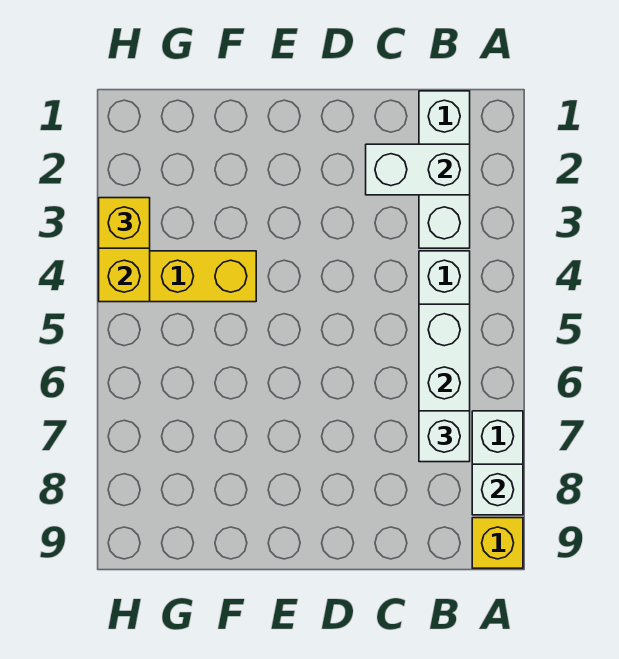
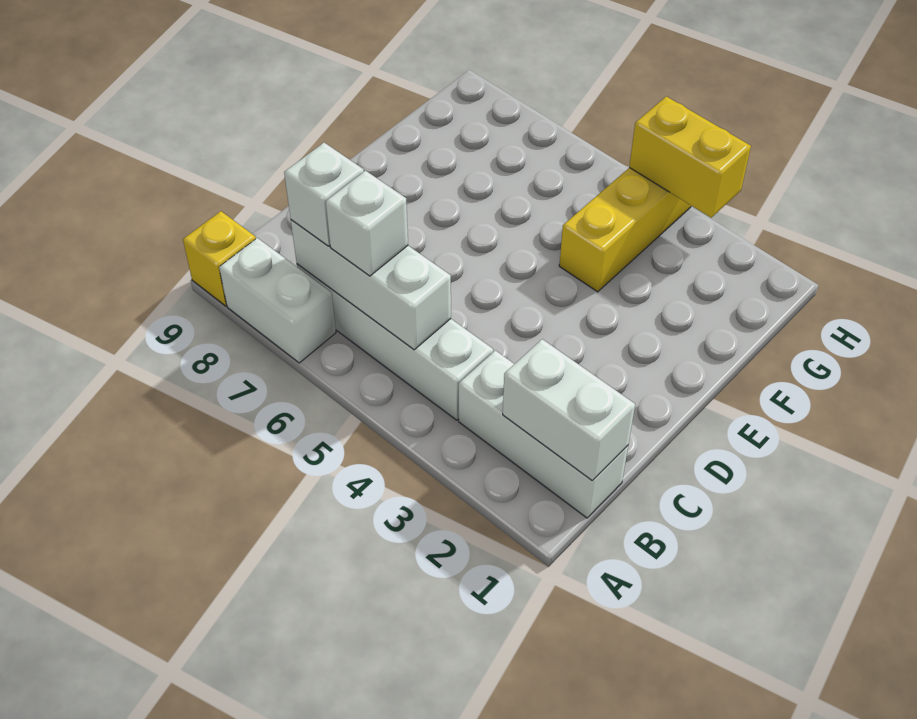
white 1x1 brick [472,464,523,515] -> white 1x1 brick moved to [326,170,408,276]
white 1x2 brick [366,144,470,195] -> white 1x2 brick turned to [503,339,635,481]
yellow 1x1 brick [99,198,150,248] -> none

